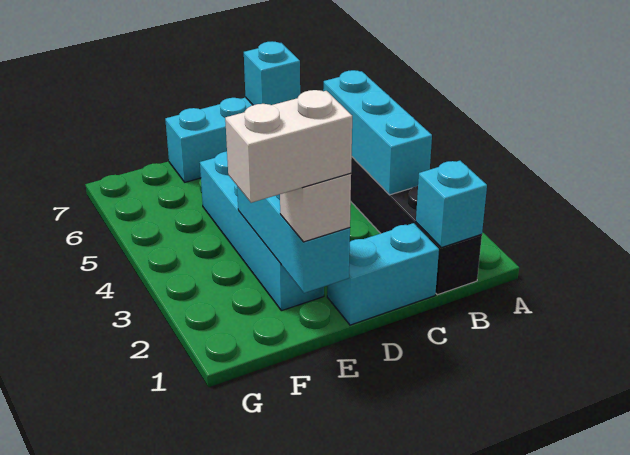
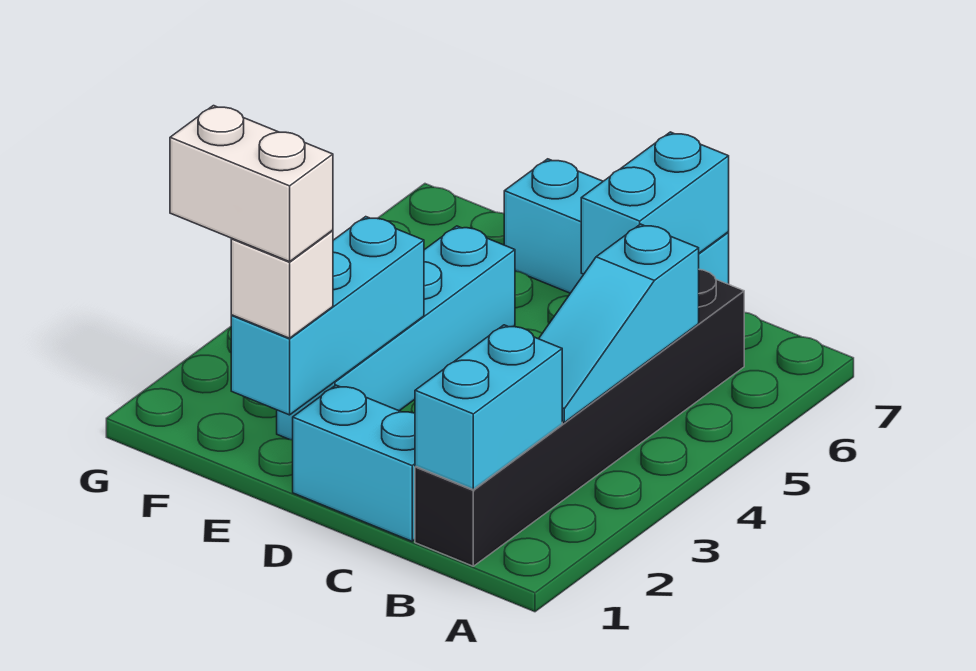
cyan 1x1 brick [416,161,487,248] -> cyan 1x2 brick [415,325,562,490]
cyan 1x3 brick [323,70,432,195] -> cyan 1x3 slope [539,224,699,422]
cyan 1x1 brick [244,41,300,105] -> cyan 1x2 brick [581,132,729,274]

